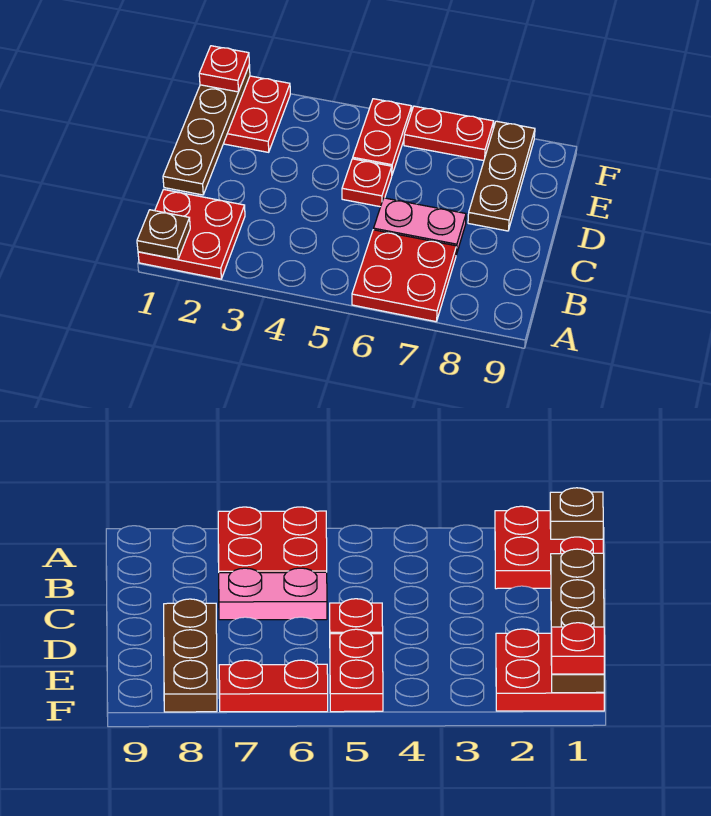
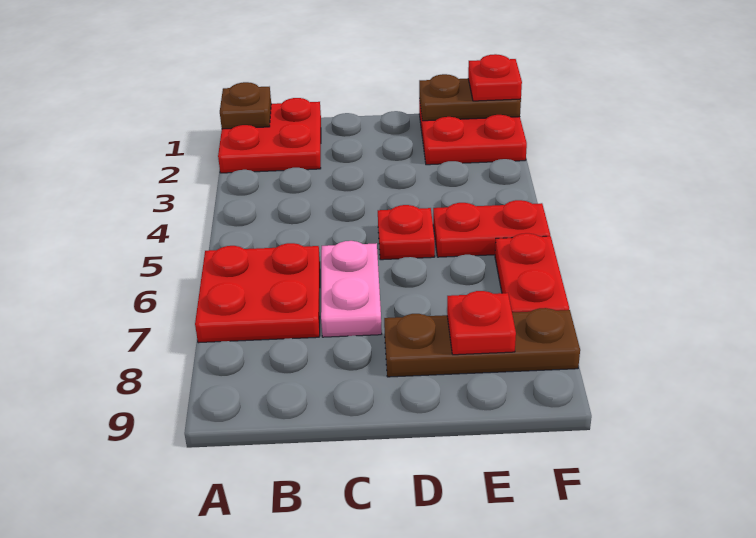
brown 1x4 plate [163,65,250,195] -> brown 1x2 plate [419,74,521,121]
none -> red 1x1 plate [447,291,516,355]

